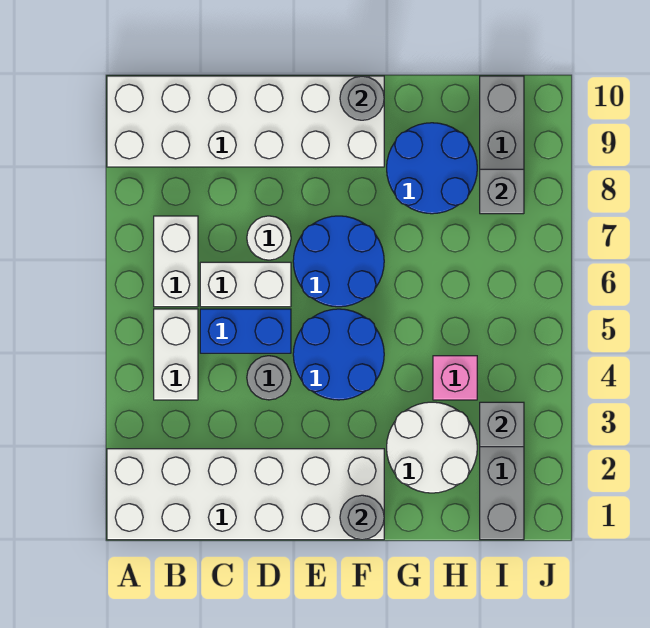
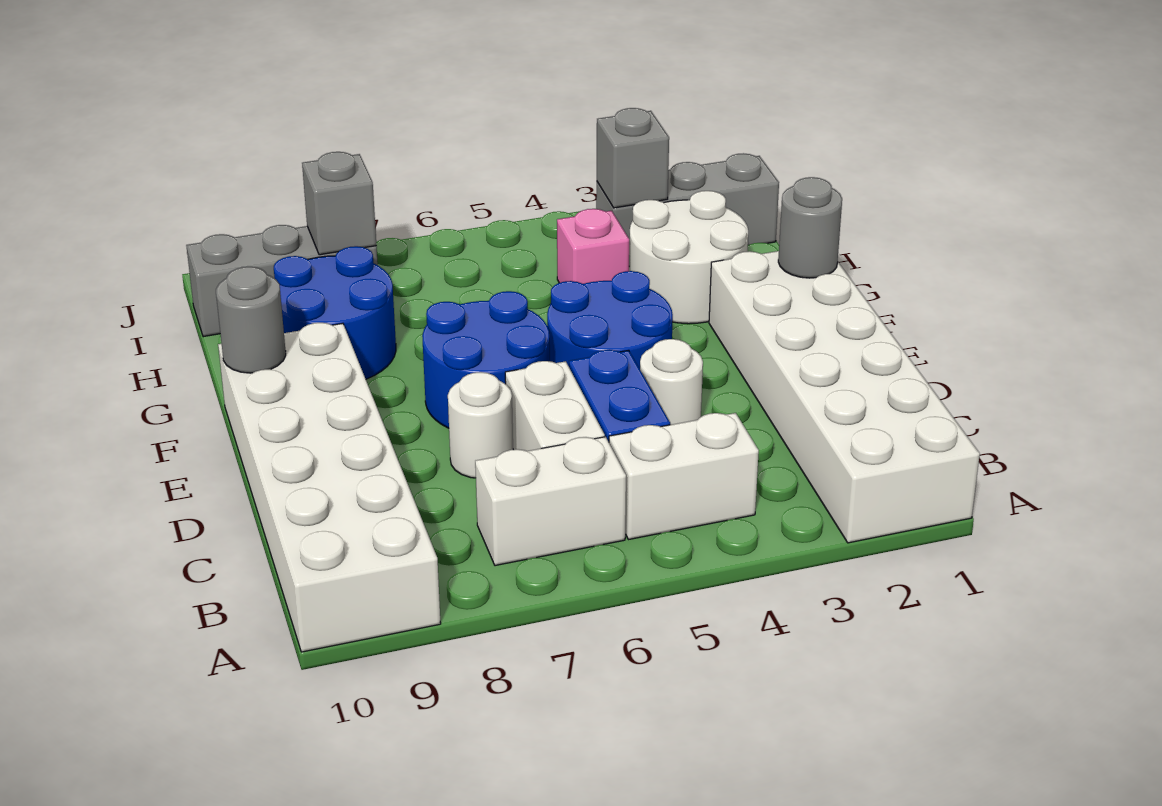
grey 1x1 round brick [247,356,291,400] -> white 1x1 round brick [640,339,703,425]

